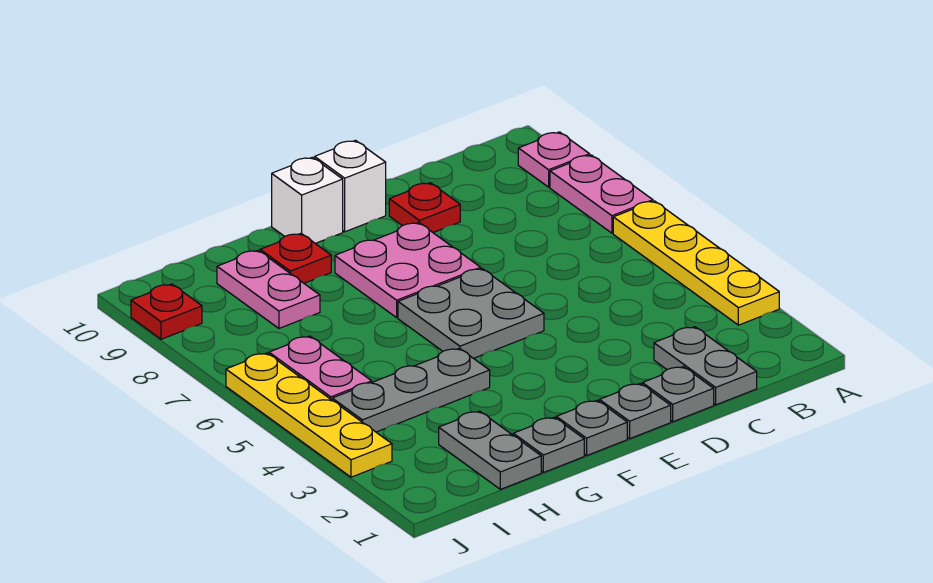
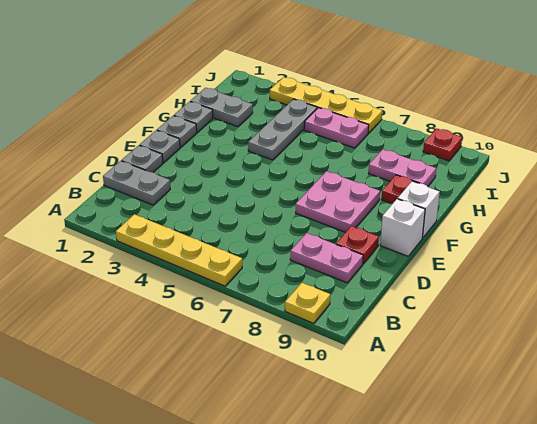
pink 1x2 plate [550,155,653,233] -> pink 1x2 plate moved to [290,233,363,283]
pink 1x1 plate [518,132,590,187] -> yellow 1x1 plate [285,283,330,323]
grey 2x2 plate [398,269,544,358] -> none

